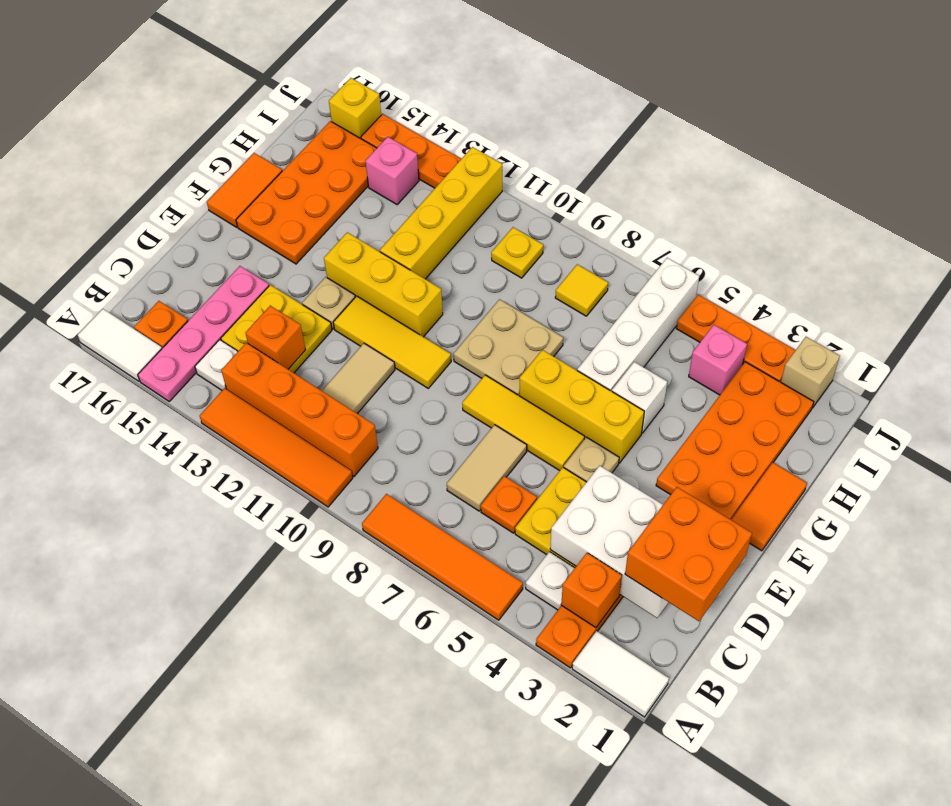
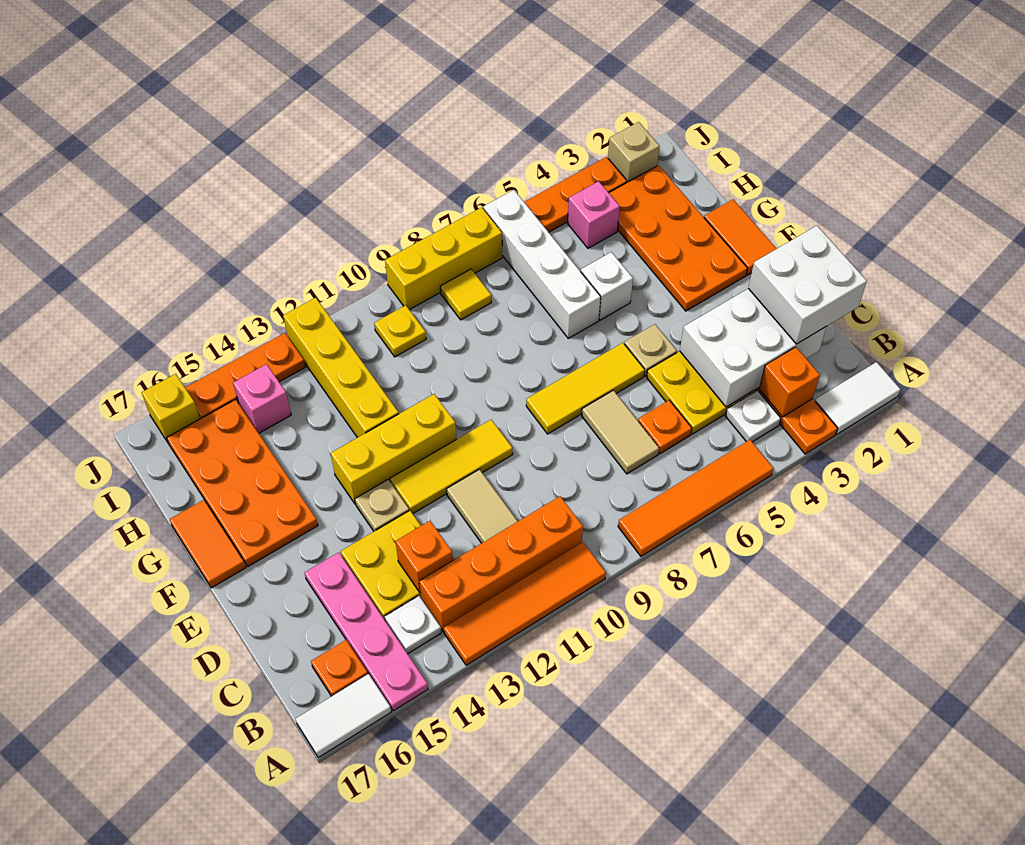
orange 2x2 brick [625,487,752,621] -> white 2x2 brick [748,226,867,344]
yellow 1x3 brick [519,350,644,463] -> yellow 1x3 brick moved to [385,207,502,310]
tan 2x2 plate [454,299,563,395] -> none

